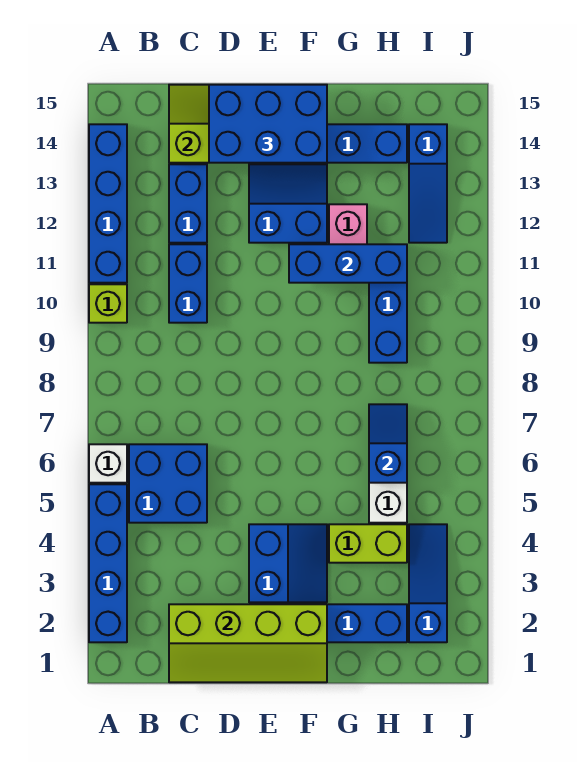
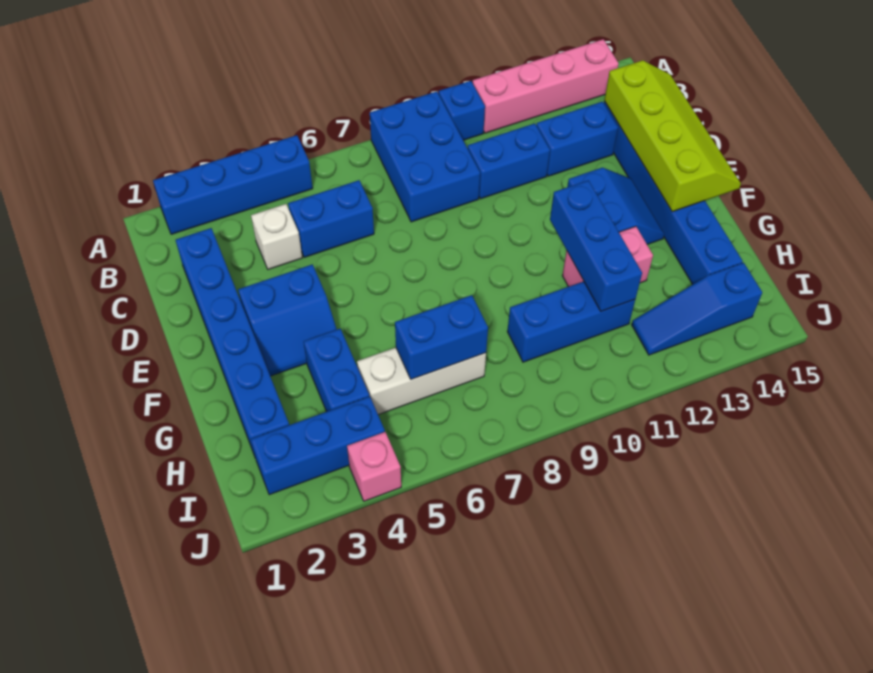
white 1x1 brick [89,444,127,483] -> white 1x1 brick moved to [251,204,302,269]
lime 1x1 brick [89,284,127,323] -> blue 1x1 brick [439,81,485,140]
blue 1x4 brick [89,124,127,283] -> pink 1x4 brick [473,39,619,133]
blue 2x2 brick [129,444,207,523] -> blue 1x2 brick [288,180,374,257]
lime 2x4 slope [169,604,327,682] -> none
blue 2x3 brick [209,85,327,163] -> blue 2x3 brick moved to [370,91,480,222]
lime 1x2 brick [329,524,407,563] -> blue 1x2 brick [304,329,369,412]
blue 1x2 slope [369,404,407,483] -> blue 1x2 brick [395,295,488,379]
blue 1x3 slope [409,524,447,642] -> blue 1x3 brick [251,396,385,495]
none -> pink 1x1 brick [347,432,401,501]

